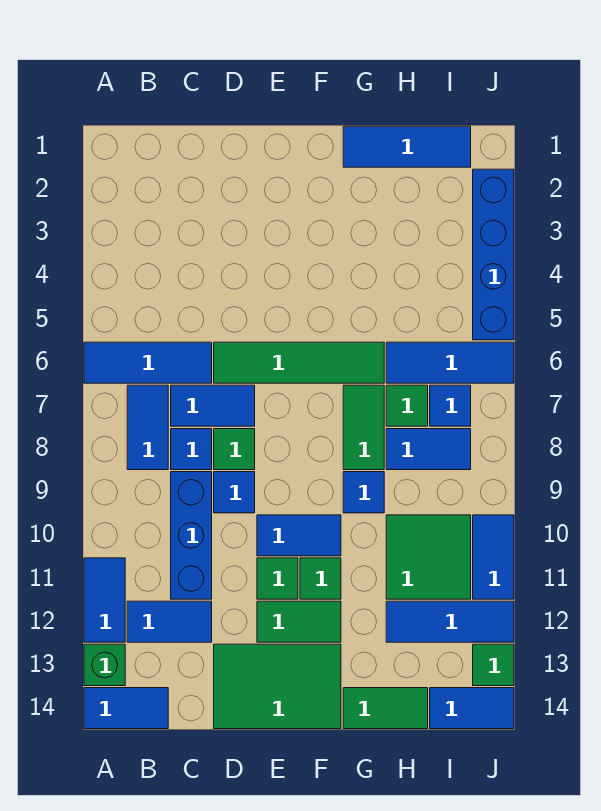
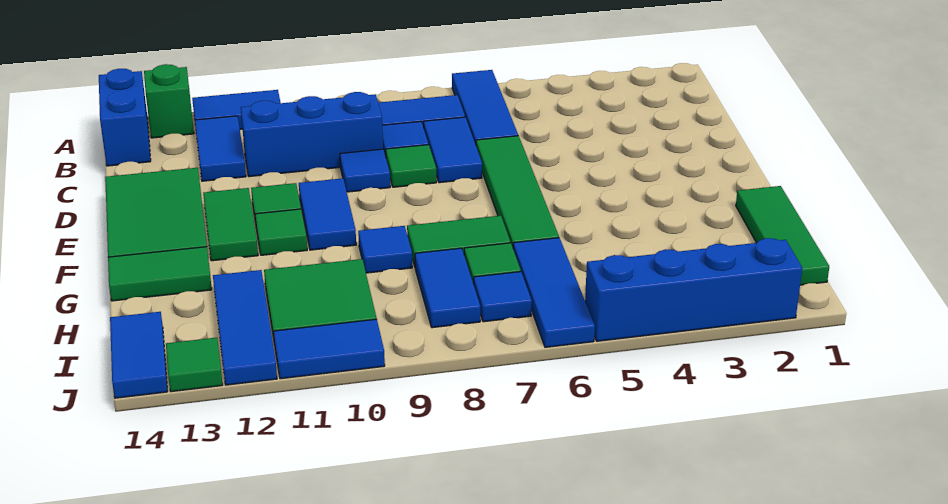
blue 1x2 tile [84,688,168,729] -> blue 1x2 brick [99,69,151,166]
blue 1x3 tile [343,126,471,167] -> green 1x3 tile [736,186,829,285]
green 1x2 tile [343,688,428,729] -> green 1x2 tile turned to [108,247,212,301]

